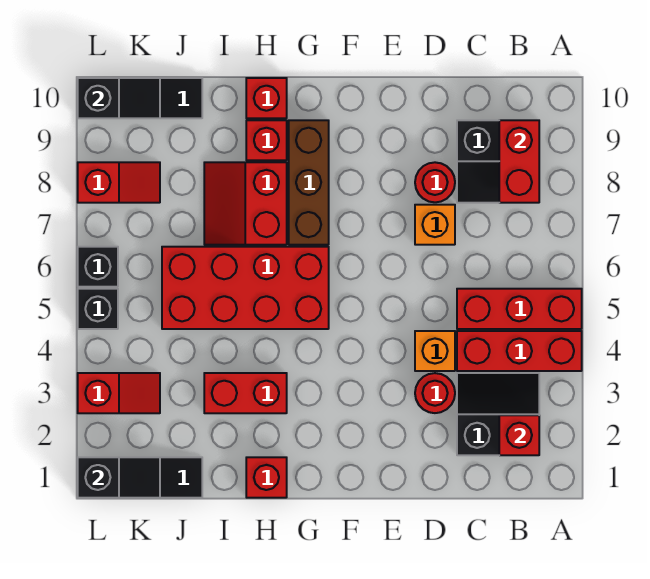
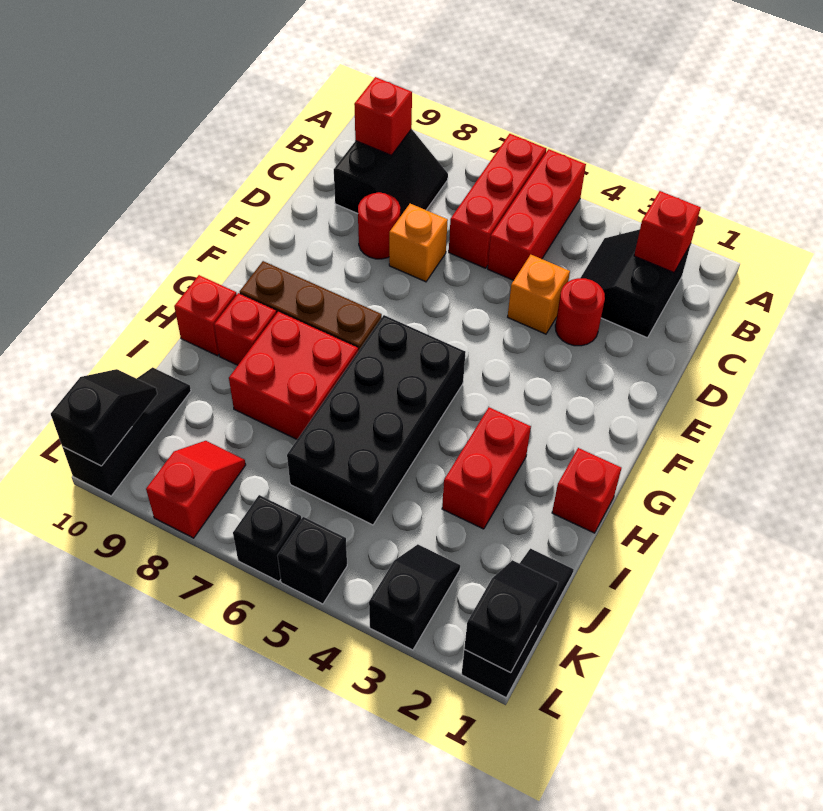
red 1x3 brick [457,331,582,371] -> red 1x3 brick moved to [449,134,546,268]
red 1x2 brick [499,120,539,203] -> red 1x1 brick [354,77,412,155]
red 2x4 brick [162,247,329,329] -> black 2x4 brick [287,315,466,525]
red 2x2 slope [204,162,287,245] -> red 2x2 brick [229,311,358,439]
red 1x2 slope [78,373,160,413] -> black 1x2 slope [369,544,460,650]

